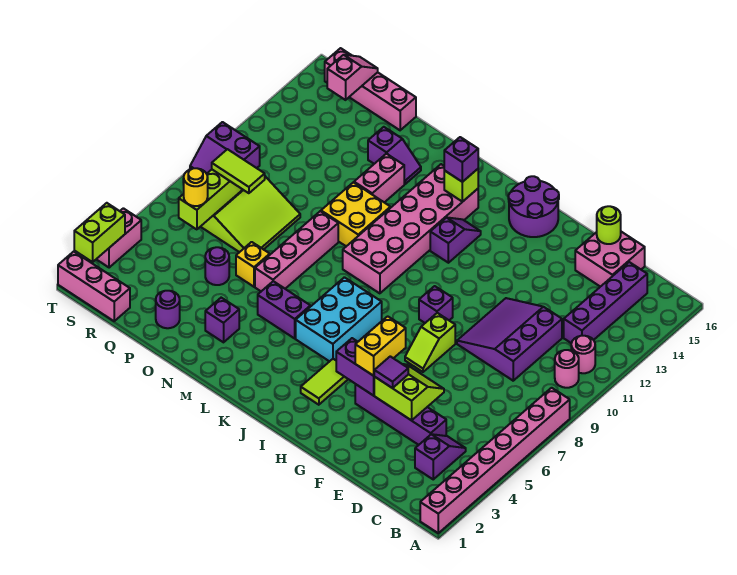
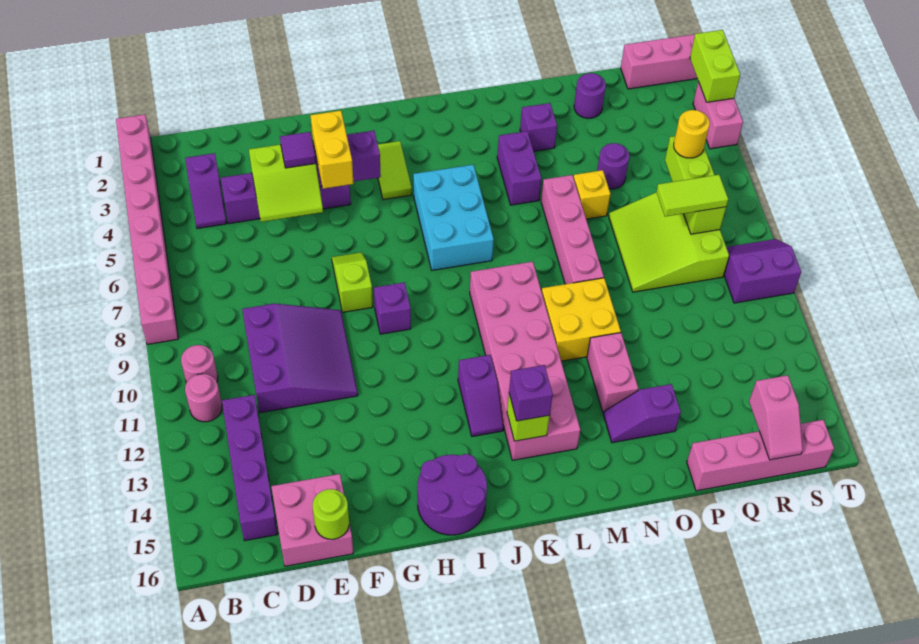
purple 1x2 brick [258,281,310,338] -> purple 1x2 brick turned to [497,131,542,205]

